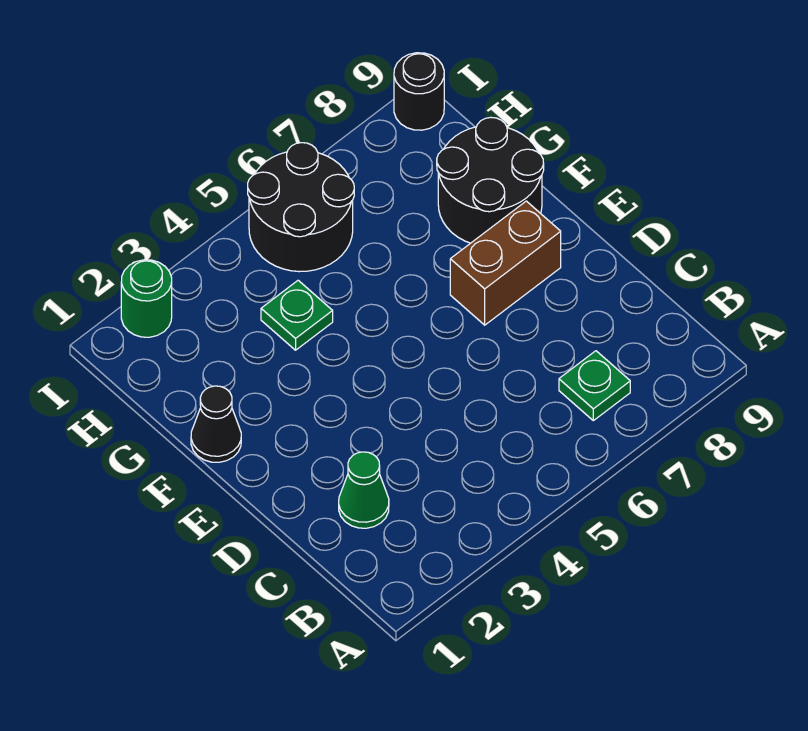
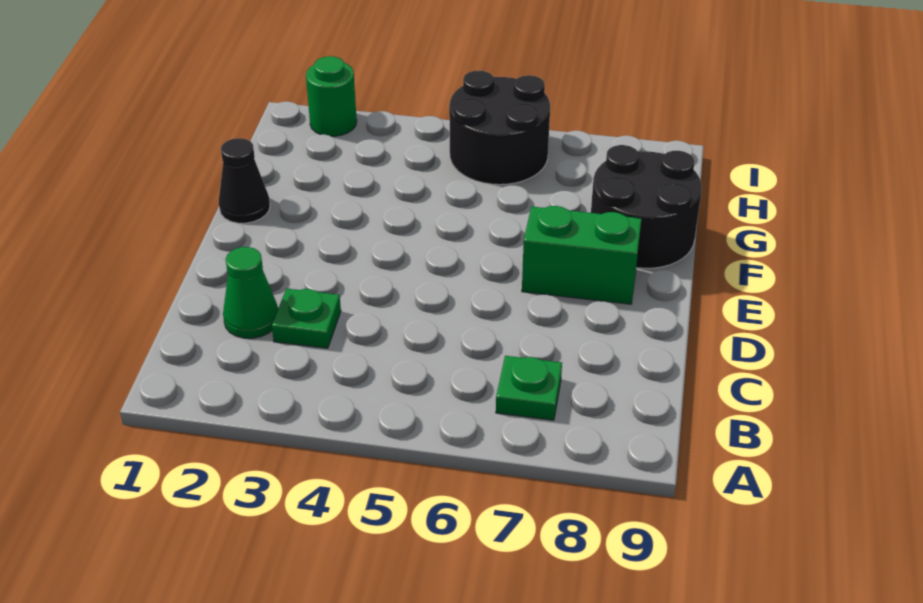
brown 1x2 brick [450,201,561,325] -> green 1x2 brick [522,206,641,304]
green 1x1 plate [261,280,333,350] -> green 1x1 plate moved to [272,289,341,348]
black 1x1 round brick [394,53,444,130] -> none

